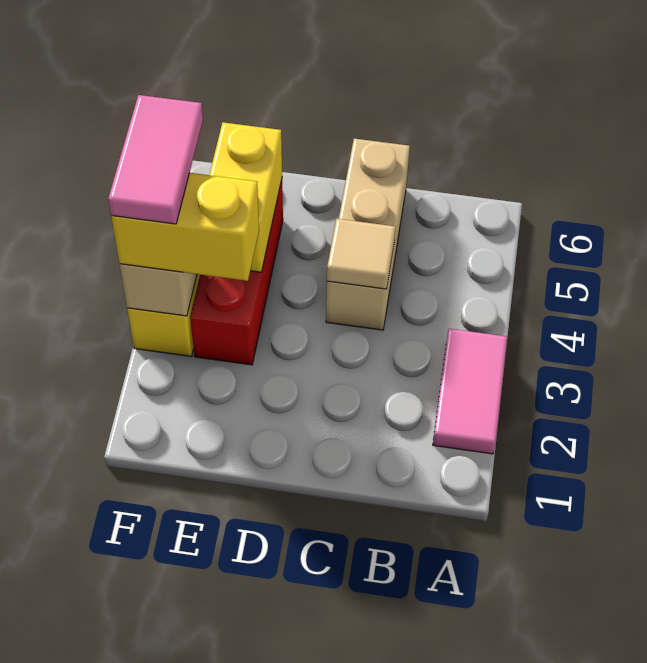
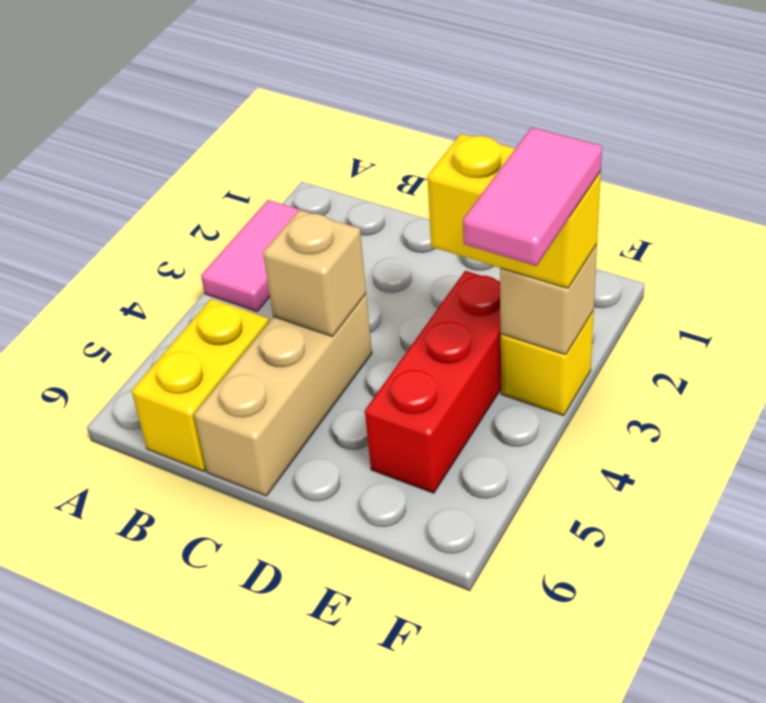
tan 1x1 tile [327,219,396,289] -> tan 1x1 brick [263,210,366,337]
yellow 1x2 brick [209,122,282,272] -> yellow 1x2 brick moved to [132,299,269,471]

